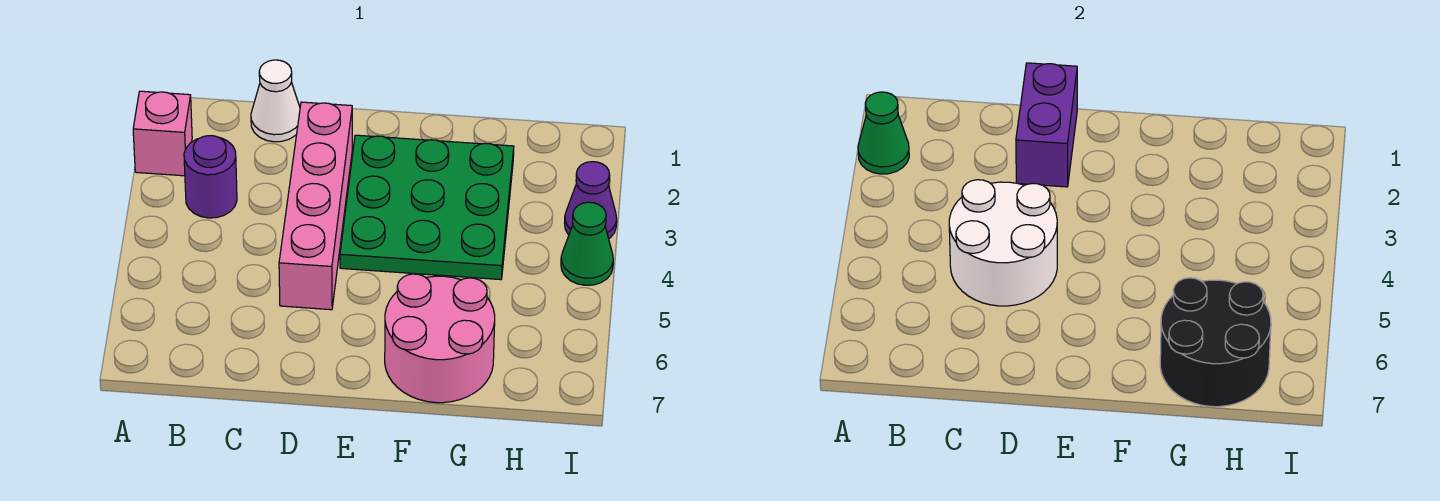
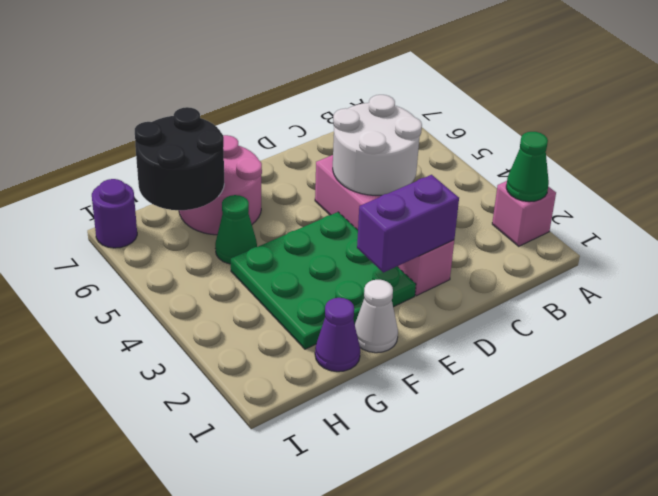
purple 1x1 round brick [184,136,237,218] -> purple 1x1 round brick moved to [92,179,137,248]
white 1x1 cone [251,60,300,142] -> white 1x1 cone moved to [355,280,398,353]
purple 1x2 brick [1016,63,1077,187] -> purple 1x2 brick turned to [357,175,459,273]
purple 1x1 cone [565,162,617,238] -> purple 1x1 cone moved to [315,298,360,372]
green 1x1 cone [561,202,613,285] -> green 1x1 cone moved to [215,195,257,264]

